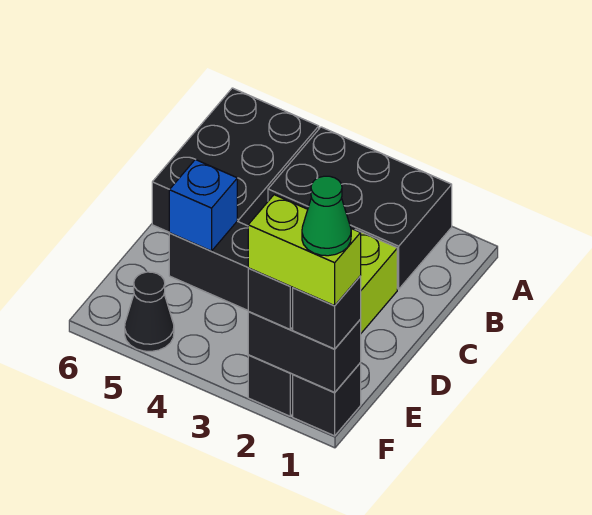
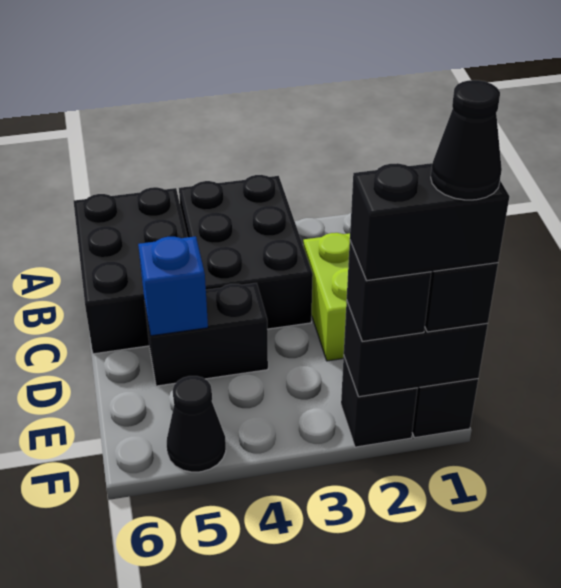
black 2x3 brick [268,127,452,289] -> black 2x3 brick turned to [179,175,313,329]
lime 1x2 brick [248,195,361,306] -> black 1x2 brick [350,163,509,281]
green 1x1 cone [302,176,351,256] -> black 1x1 cone [431,80,502,200]

